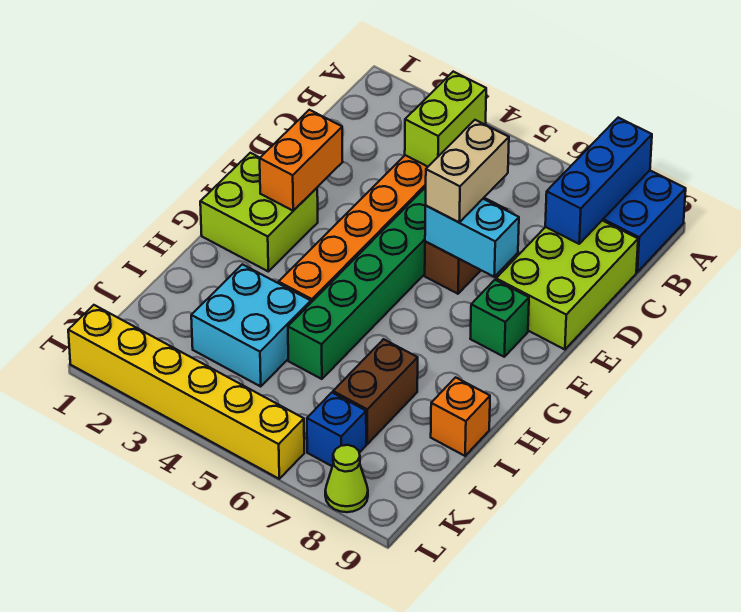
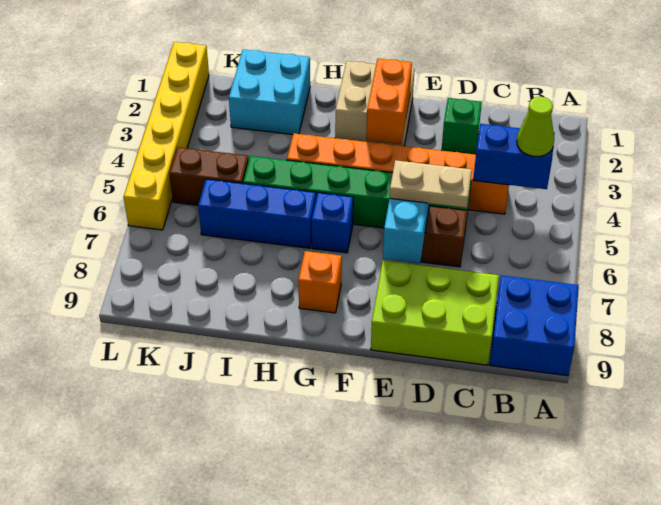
blue 1x3 brick [545,118,652,244] -> blue 1x3 brick moved to [198,179,316,248]
lime 1x2 brick [405,72,486,167] -> blue 1x2 brick [473,124,555,189]
tan 1x2 brick [426,120,509,222] -> tan 1x2 plate [390,160,472,208]
orange 1x2 brick [260,110,343,211] -> orange 1x2 brick turned to [366,59,412,144]
lime 2x2 brick [200,153,318,271] -> tan 2x2 brick [335,61,415,146]
green 1x1 brick [470,280,529,357] -> green 1x1 brick moved to [442,98,482,154]
cyan 2x2 brick [191,264,311,387] -> cyan 2x2 brick moved to [229,50,310,135]
brown 1x2 brick [333,339,418,444] -> brown 1x2 brick moved to [169,147,249,205]
orange 1x1 brick [431,377,490,456] -> orange 1x1 brick moved to [298,251,342,313]
blue 1x1 brick [307,393,366,466] -> blue 1x1 brick moved to [312,193,353,253]
lime 1x1 cone [325,445,368,512] -> lime 1x1 cone moved to [517,97,554,156]

